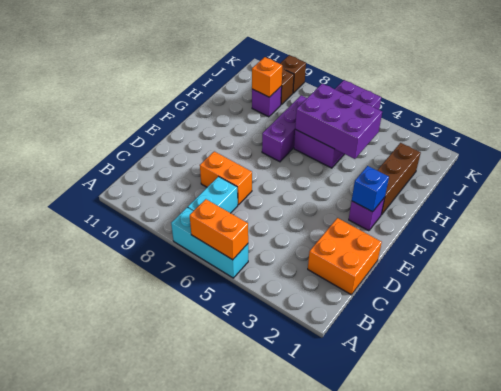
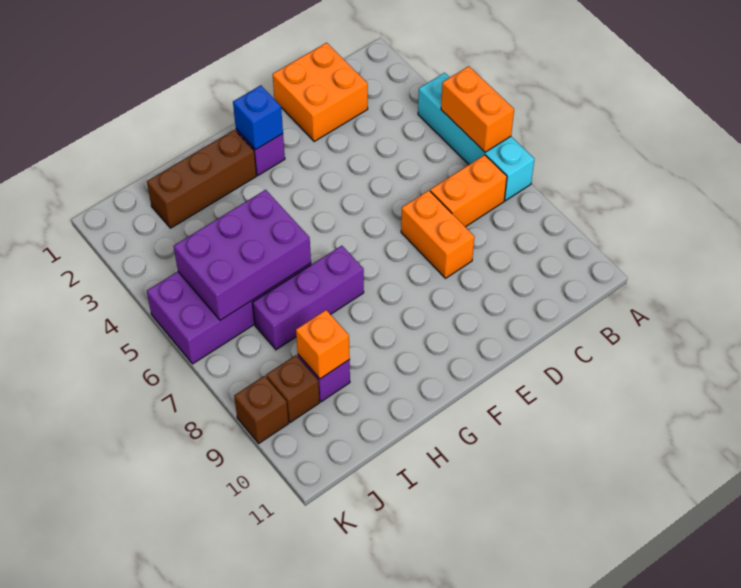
cyan 1x3 brick [171,207,248,278] -> cyan 1x4 brick [418,73,534,201]
cyan 1x2 brick [188,177,238,213] -> orange 1x2 brick [430,155,507,227]
purple 2x3 brick [295,84,382,159] -> purple 2x3 brick turned to [174,190,311,320]

